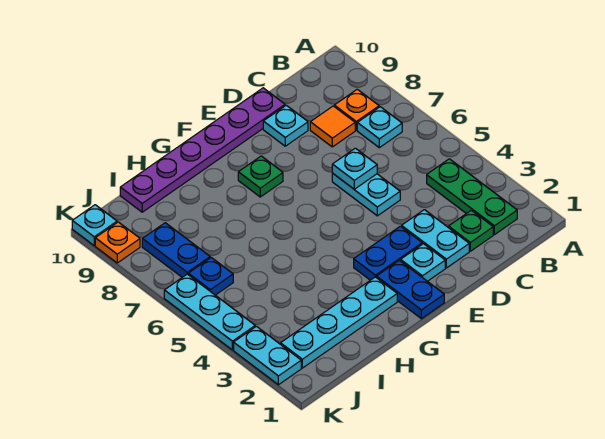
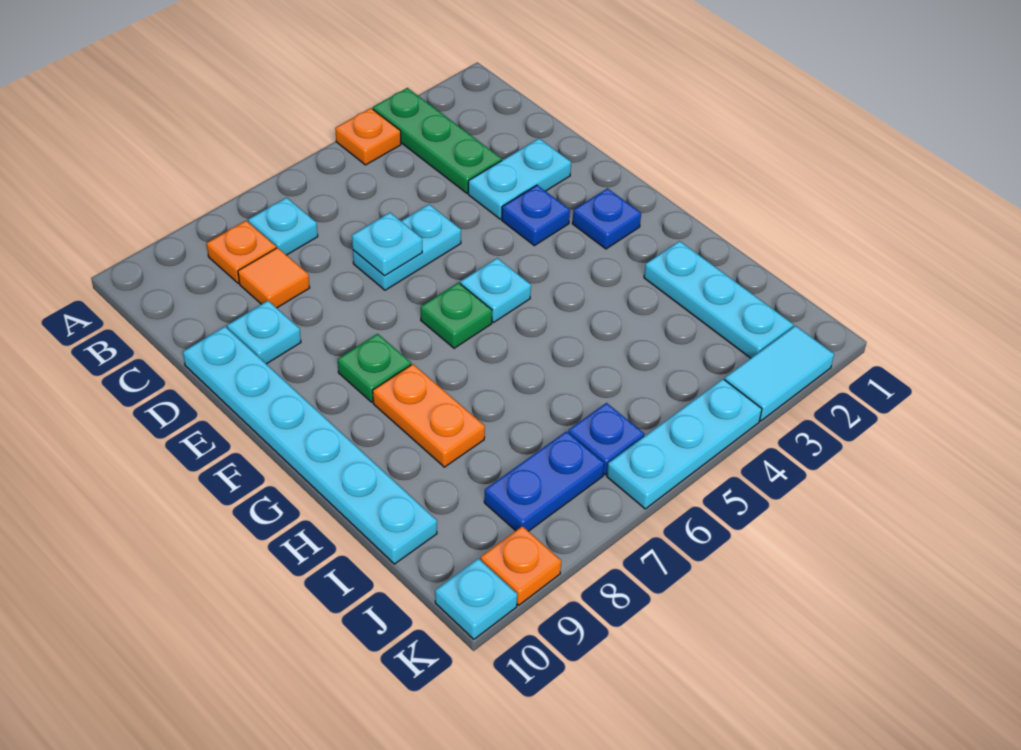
none -> orange 1x1 plate [335,108,401,165]
green 1x3 plate [427,159,517,235] -> green 1x3 plate turned to [373,88,502,193]
green 1x1 plate [449,210,493,251] -> green 1x1 plate moved to [421,283,492,348]
purple 1x6 plate [120,88,285,212] -> cyan 1x6 plate [183,327,437,564]
cyan 1x1 plate [401,244,445,281] -> cyan 1x1 plate moved to [460,258,531,322]
blue 1x2 plate [354,226,422,280] -> blue 1x1 plate [502,185,570,246]
blue 1x2 plate [377,260,444,319] -> blue 1x1 plate [572,188,641,249]
cyan 1x4 plate [281,277,397,368] -> cyan 1x3 plate [644,241,793,358]
none -> orange 1x2 plate [373,364,485,467]
cyan 1x2 plate [234,326,301,385] -> cyan 1x2 tile [724,326,834,421]

